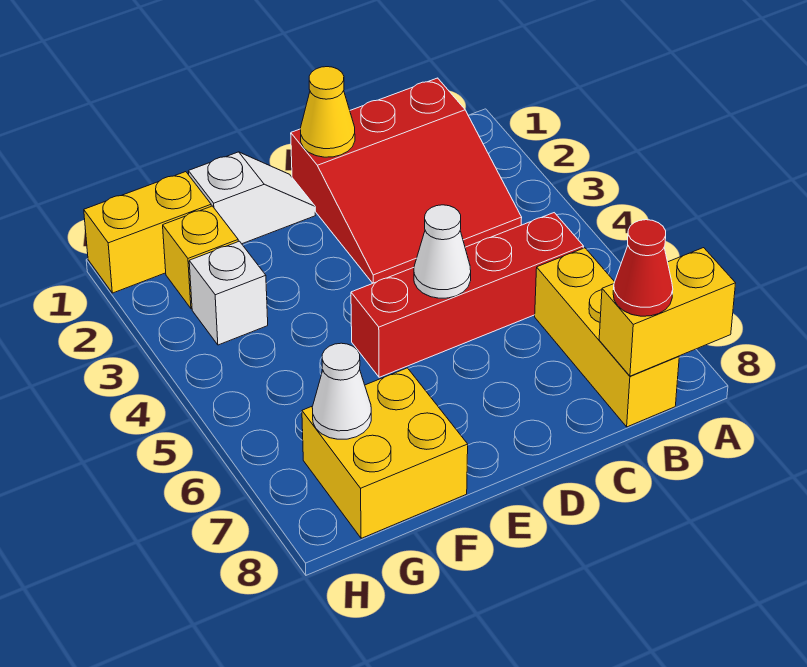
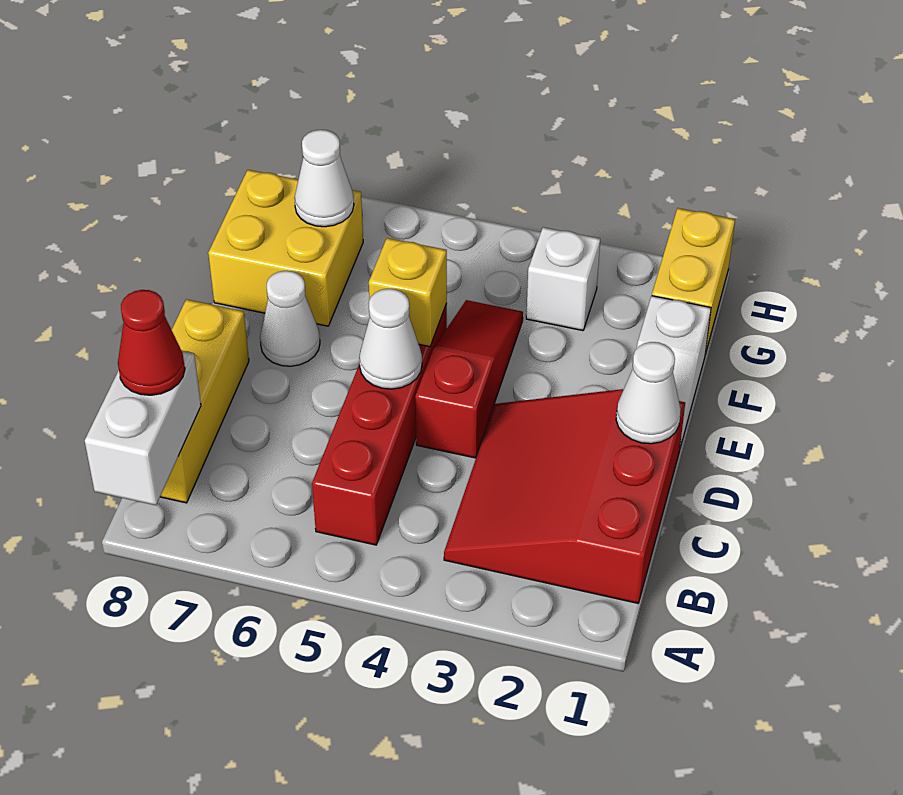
yellow 1x2 brick [599,248,736,376] -> white 1x2 brick [85,351,201,505]
yellow 1x3 brick [535,248,679,427] -> yellow 1x3 brick turned to [160,299,249,503]
yellow 1x1 cone [300,67,355,157] -> white 1x1 cone [616,342,681,444]
none -> red 1x3 slope [415,300,523,458]
none -> white 1x1 cone [260,271,320,366]
yellow 1x1 brick [163,206,238,309] -> yellow 1x1 brick moved to [369,238,447,347]

